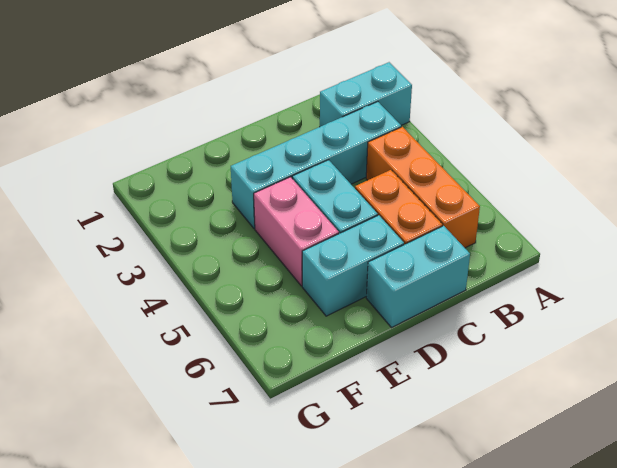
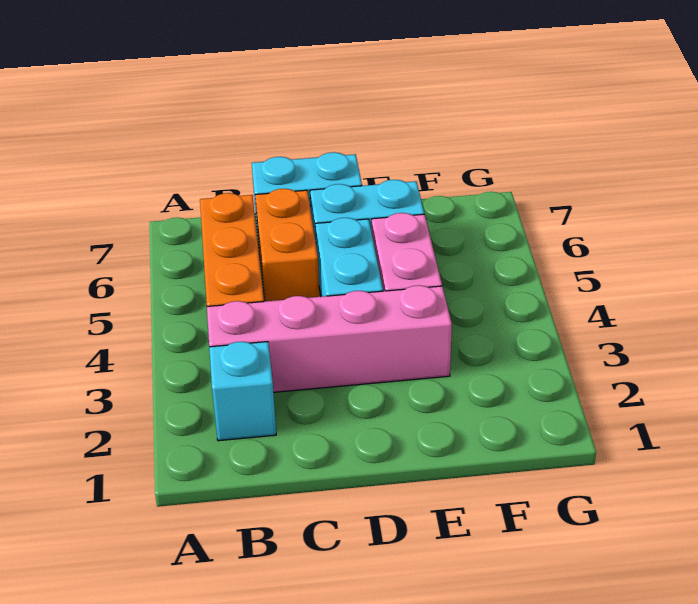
cyan 1x2 brick [320,62,412,127] -> cyan 1x1 brick [209,342,276,441]
cyan 1x4 brick [231,102,401,229] -> pink 1x4 brick [207,285,452,392]

